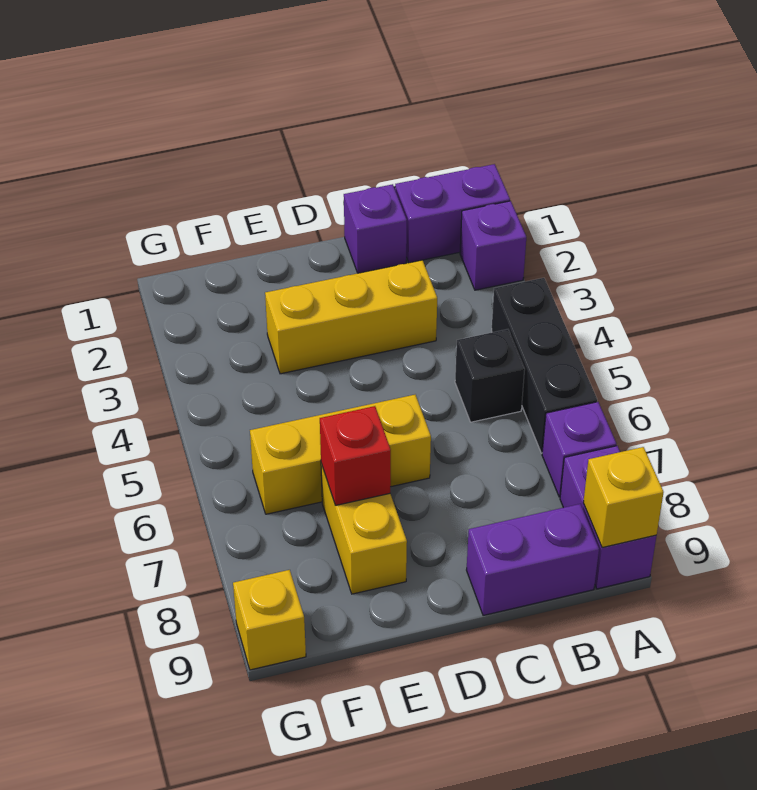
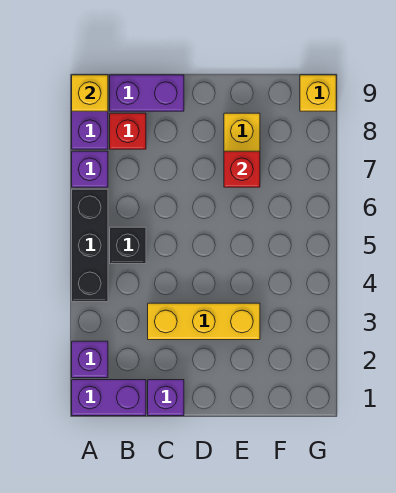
none -> red 1x1 brick [110,113,146,149]
yellow 1x3 brick [250,395,431,514] -> none

